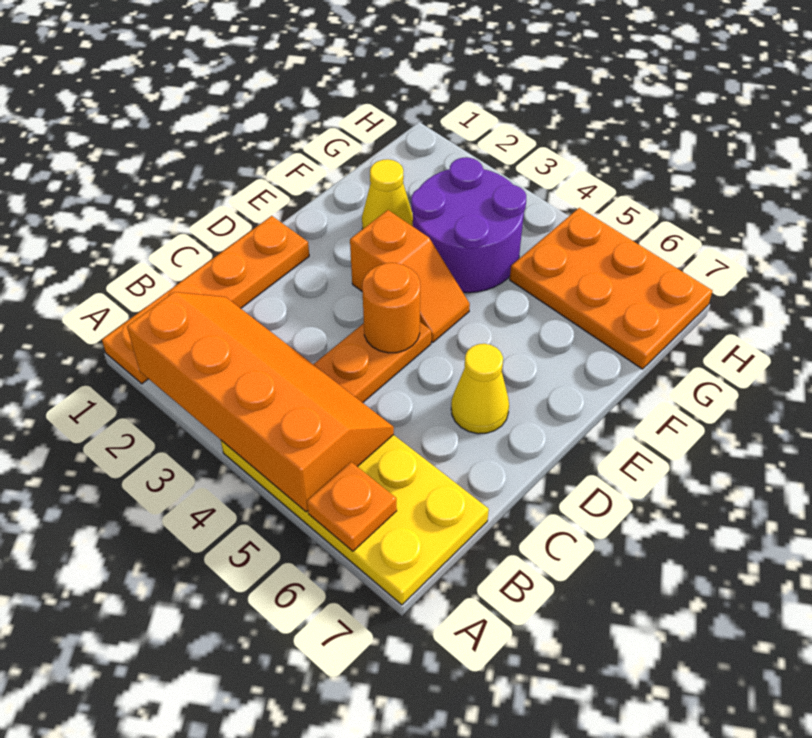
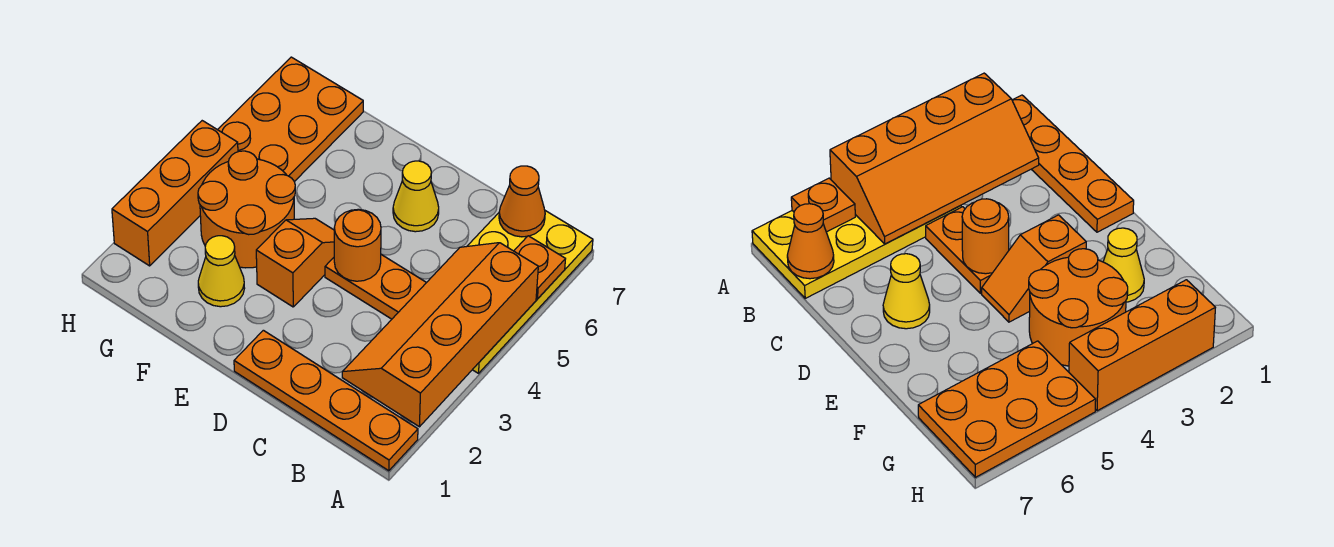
none -> orange 1x1 cone [499,166,545,237]
purple 2x2 round brick [411,157,526,293] -> orange 2x2 round brick [198,151,295,268]
none -> orange 1x3 brick [112,121,238,266]

